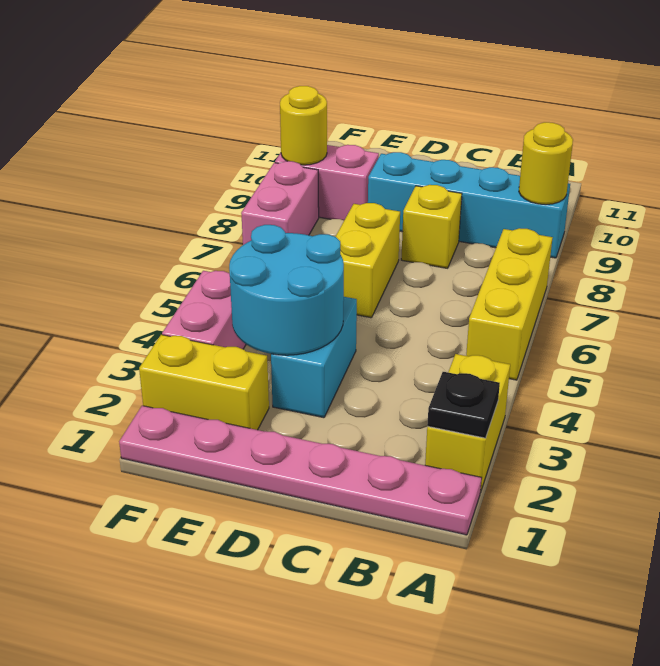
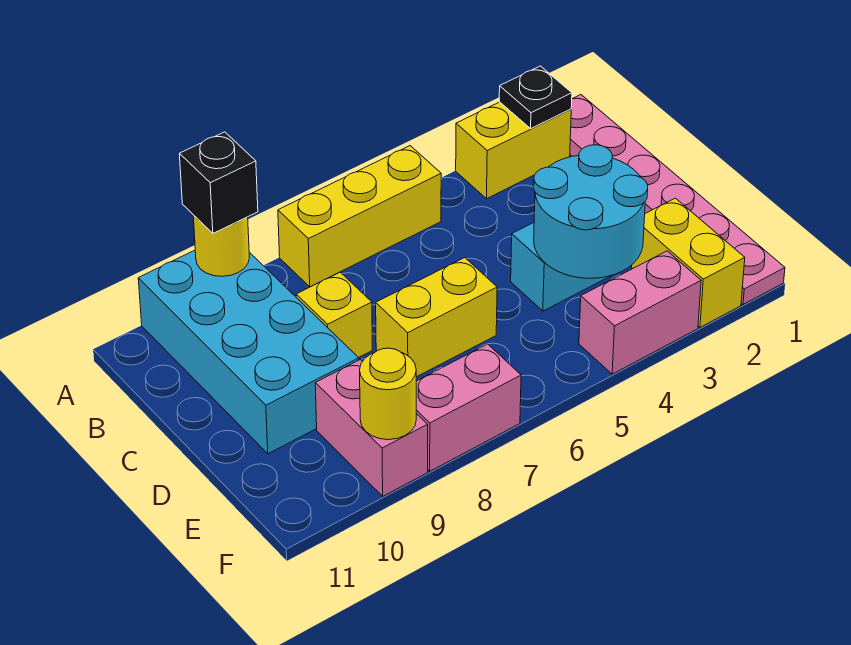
cyan 1x4 brick [368,152,570,258] -> cyan 2x4 brick [138,250,359,454]
none -> black 1x1 brick [179,132,258,233]

